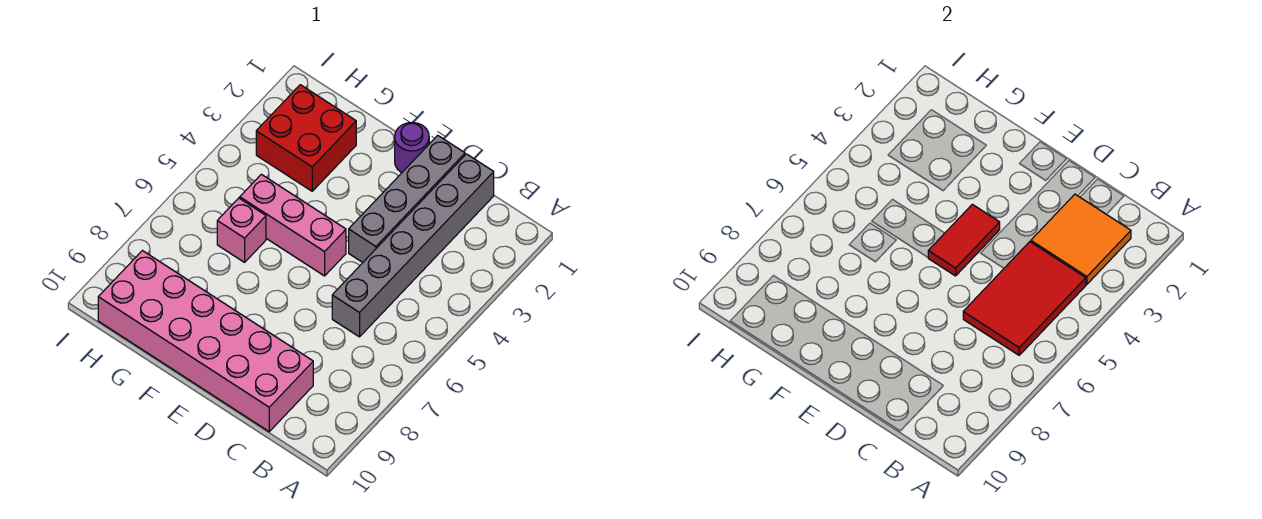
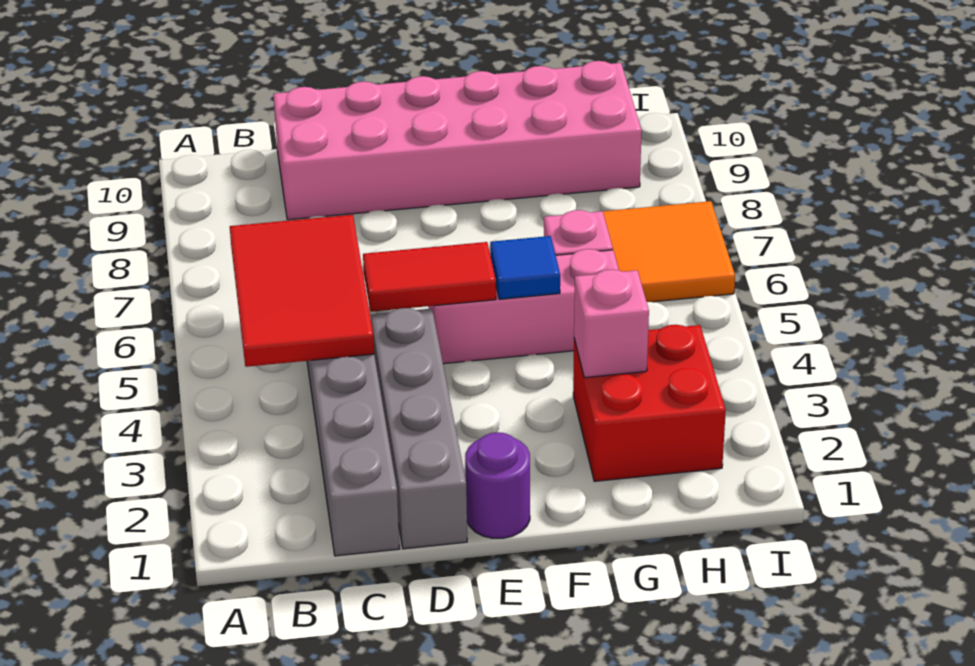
orange 2x2 tile [1031,194,1131,284] -> orange 2x2 tile moved to [603,201,735,302]
red 1x2 tile [928,204,1000,276] -> red 1x2 tile turned to [363,242,496,312]
none -> blue 1x1 tile [490,236,560,299]
none -> pink 1x1 brick [574,270,649,378]

